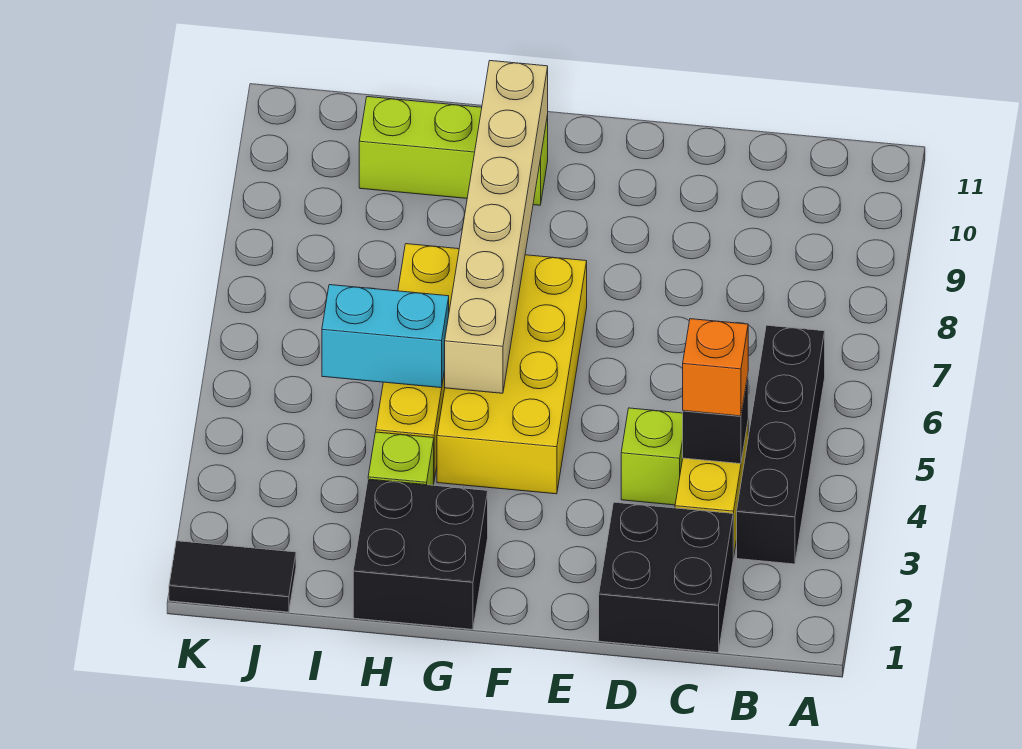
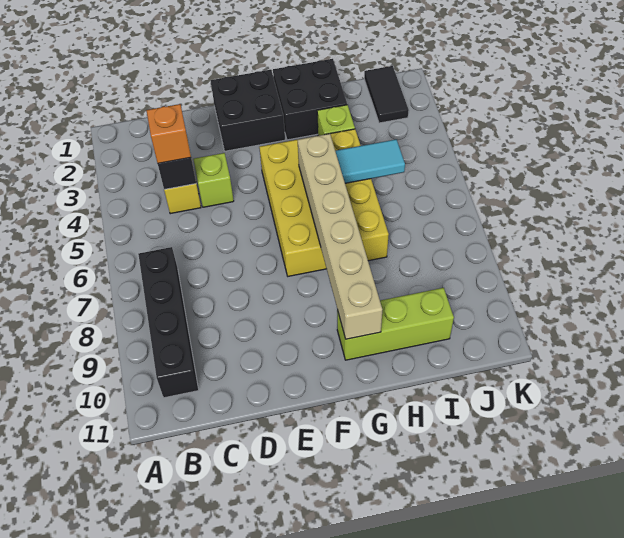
black 1x4 brick [737,325,825,564] -> black 1x4 brick moved to [138,247,198,398]
black 2x2 brick [599,502,733,652] -> black 2x2 brick moved to [211,70,285,151]
cyan 1x2 brick [322,285,449,388] -> cyan 1x2 tile [335,139,405,183]
black 1x2 tile [169,541,296,612] -> black 1x2 tile turned to [364,66,409,123]

